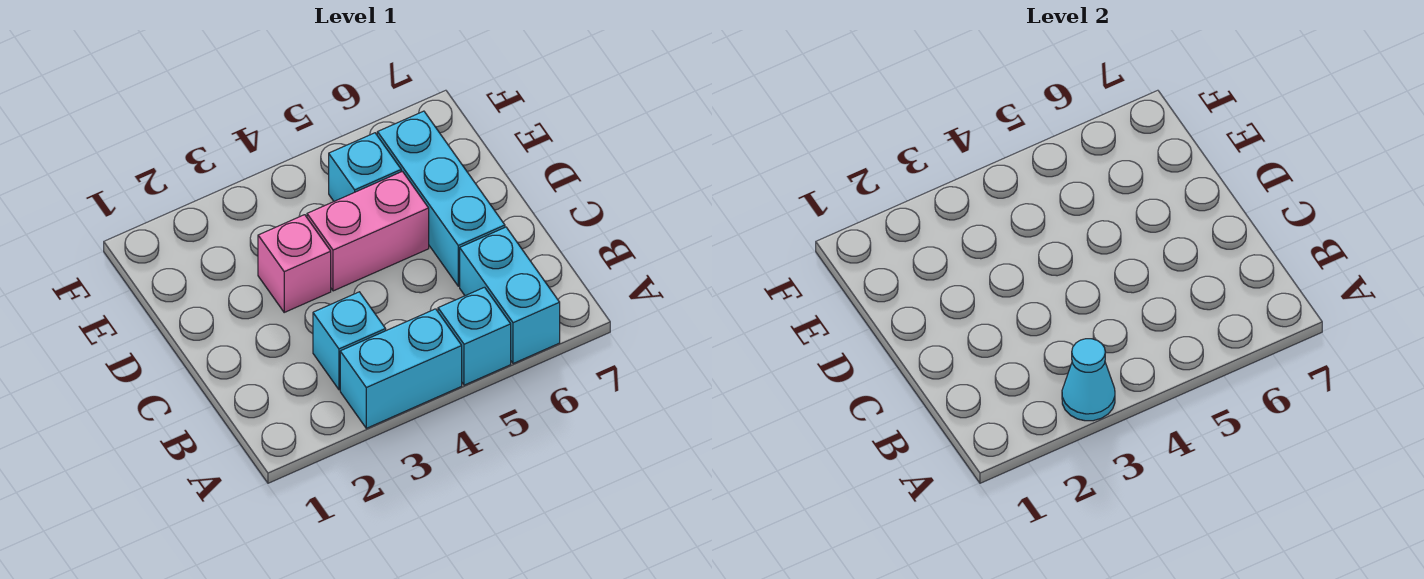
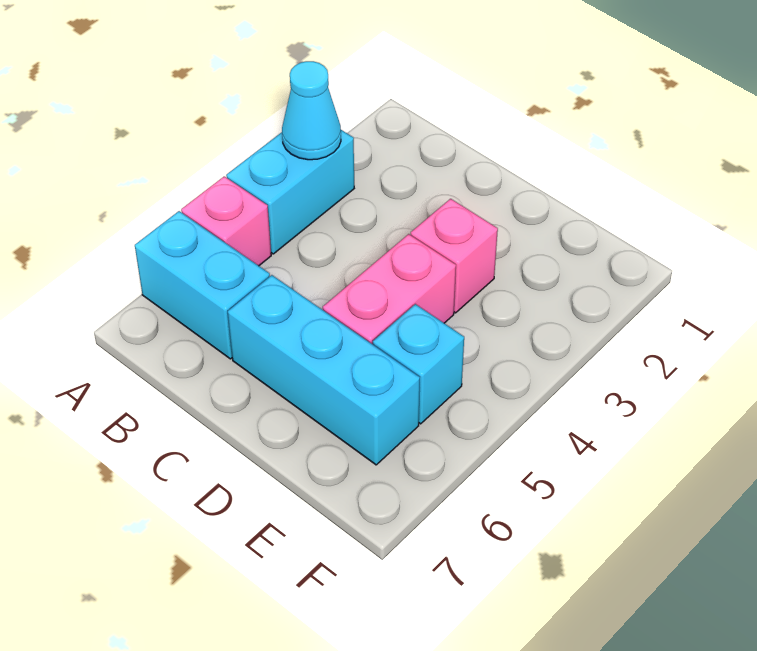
cyan 1x1 brick [438,287,511,385] -> pink 1x1 brick [181,176,271,266]
cyan 1x1 brick [313,292,386,390] -> none

